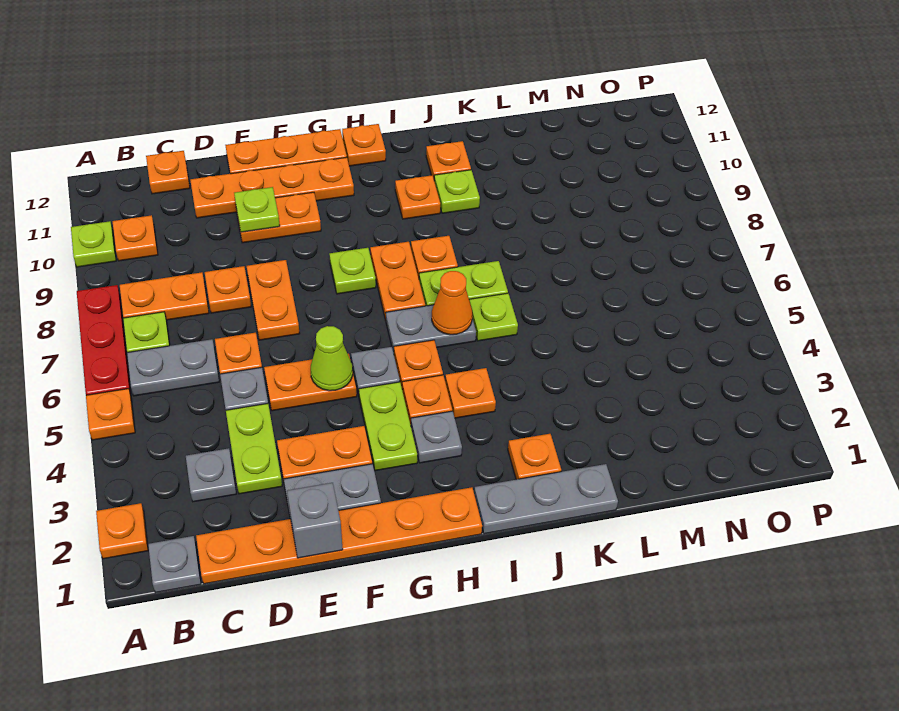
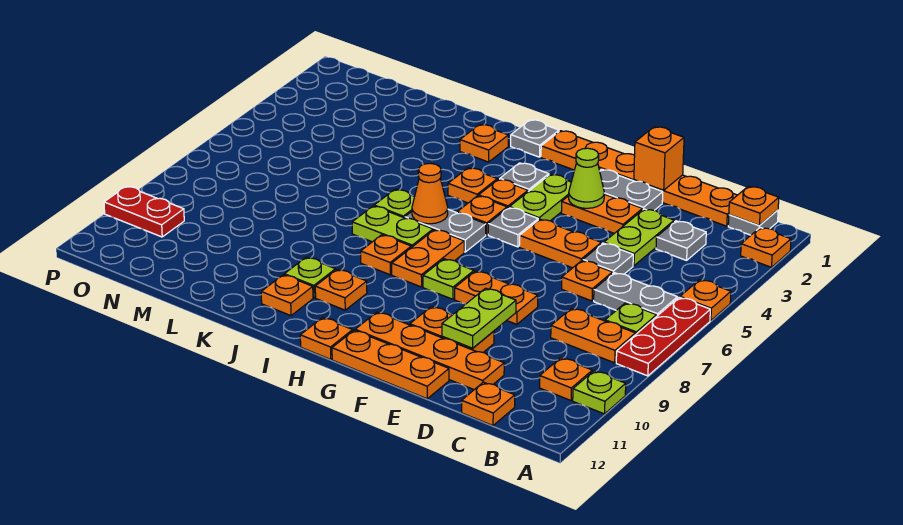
orange 1x1 plate [205,266,251,313] -> orange 1x1 plate moved to [729,186,779,225]
grey 1x1 brick [287,483,343,558] -> orange 1x1 brick [634,127,684,190]
orange 1x2 plate [247,260,300,340] -> orange 1x2 plate turned to [455,271,538,324]
lime 1x1 plate [234,187,280,232] -> lime 1x2 plate [442,288,516,348]
lime 1x1 cone [311,326,353,391] -> lime 1x1 cone moved to [569,148,604,208]
grey 1x3 plate [474,464,618,534] -> grey 1x1 plate [511,120,559,157]
none -> red 1x2 plate [104,186,184,237]

